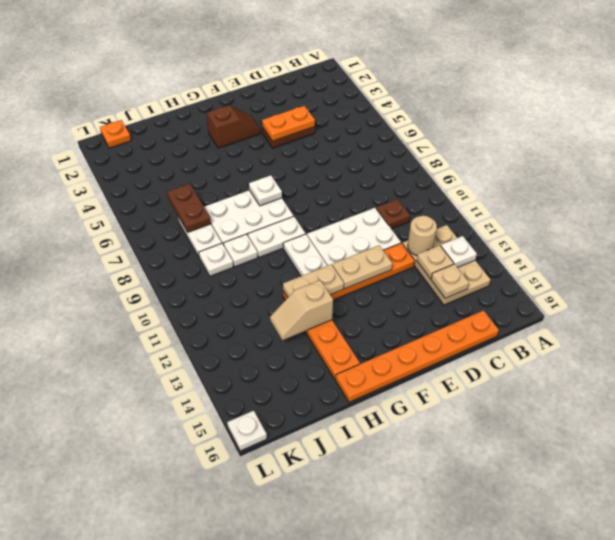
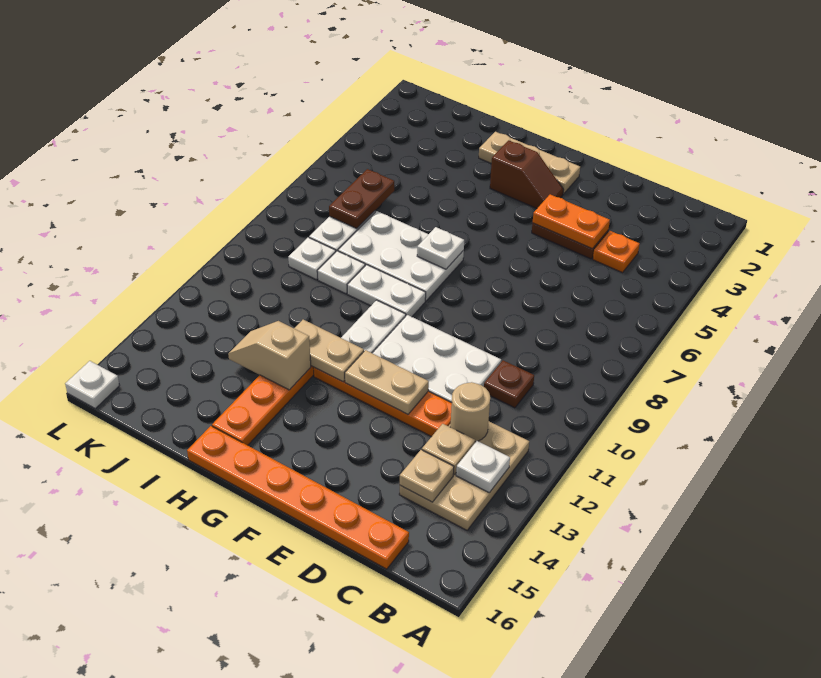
none -> tan 1x3 plate [479,132,580,194]
orange 1x1 plate [100,120,131,148] -> orange 1x1 plate moved to [593,231,640,273]

